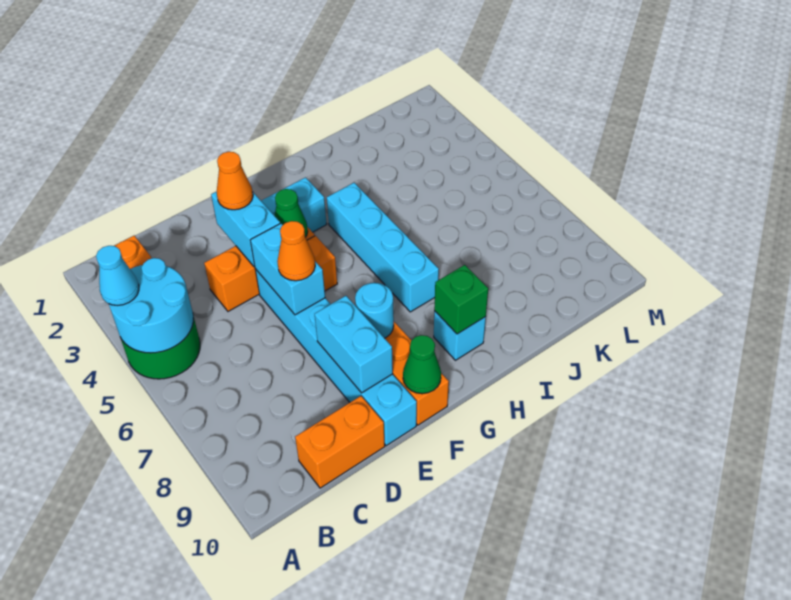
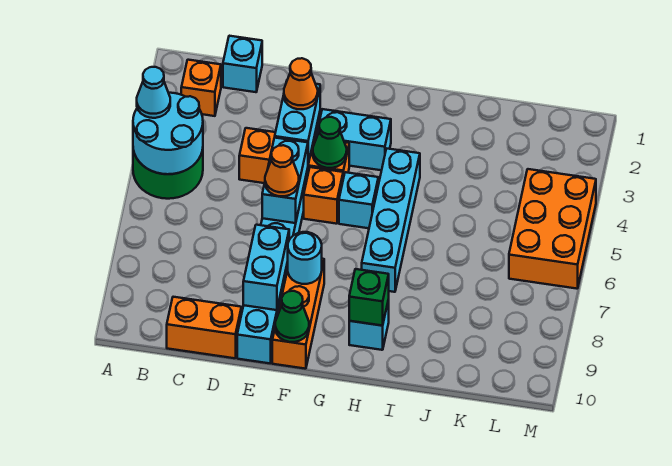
none -> cyan 1x1 brick [223,36,262,92]
none -> cyan 1x1 brick [339,172,378,228]
none -> orange 2x3 brick [509,169,596,289]

